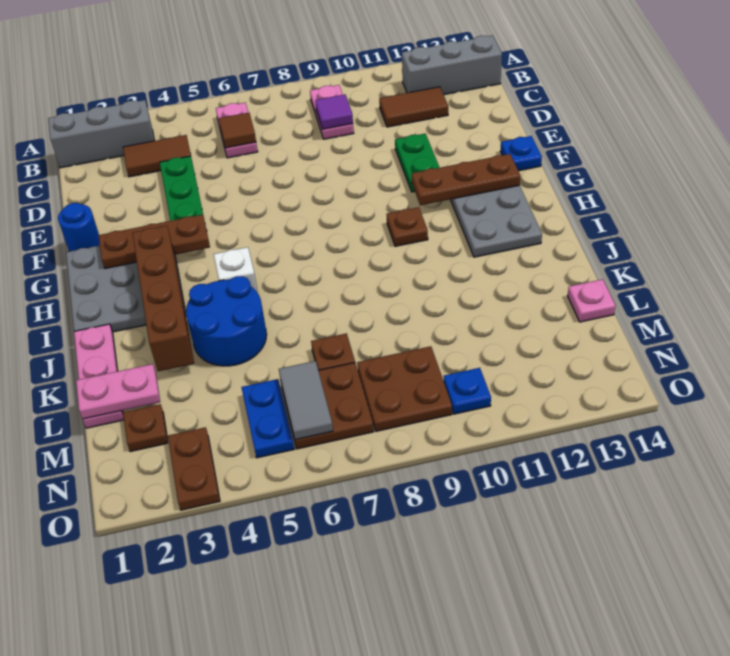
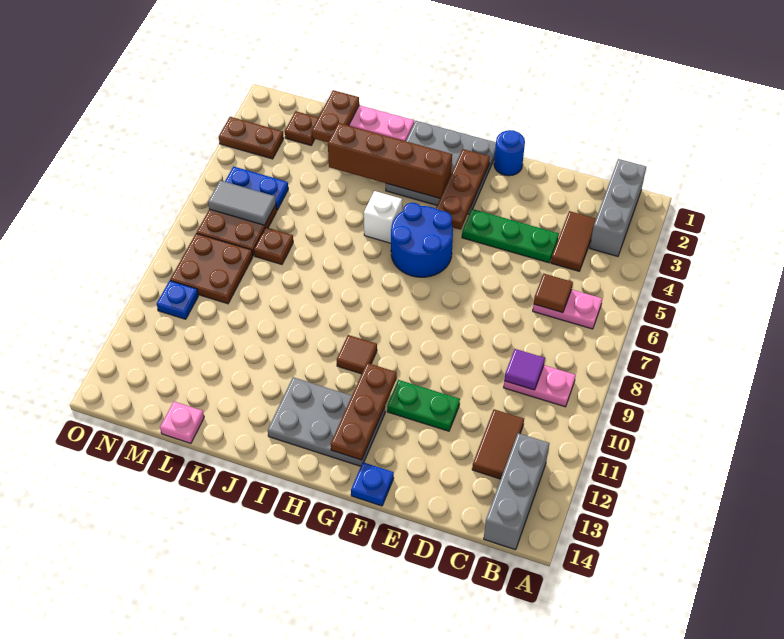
brown 1x1 plate [387,207,428,247] -> brown 1x1 tile [337,335,377,374]
blue 2x2 round brick [186,276,267,366] -> blue 2x2 round brick moved to [391,203,453,277]
pink 1x2 plate [76,364,160,419] -> brown 1x2 plate [312,90,359,142]

